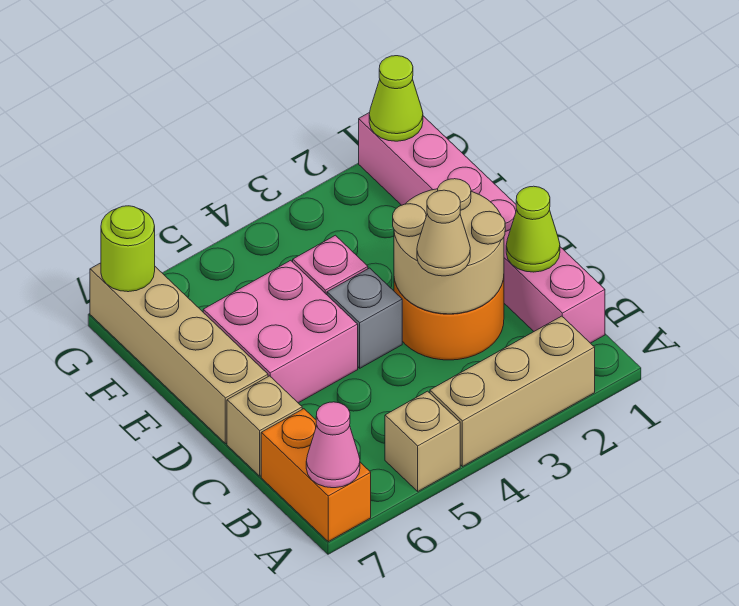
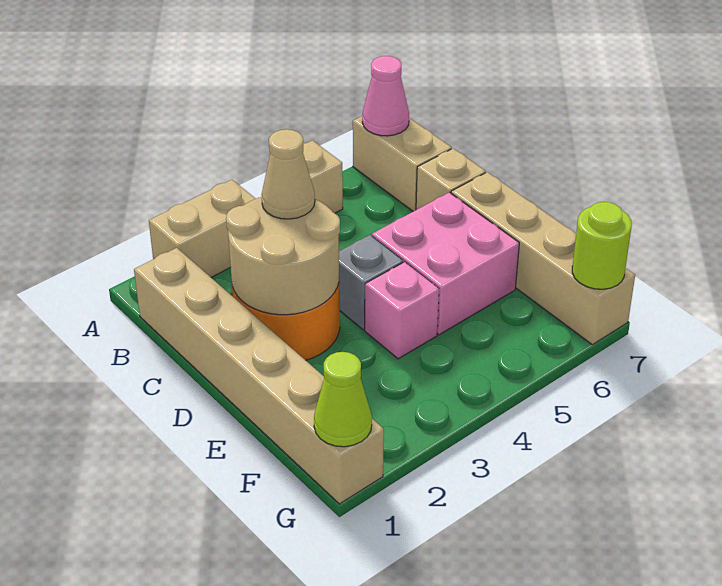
tan 1x3 brick [430,316,595,467] -> tan 1x2 brick [149,180,256,277]
orange 1x2 brick [261,409,371,542] -> tan 1x2 brick [353,116,452,211]
pink 1x6 brick [359,112,605,343] -> tan 1x6 brick [134,248,384,504]
lime 1x1 cone [506,186,560,272] -> none

